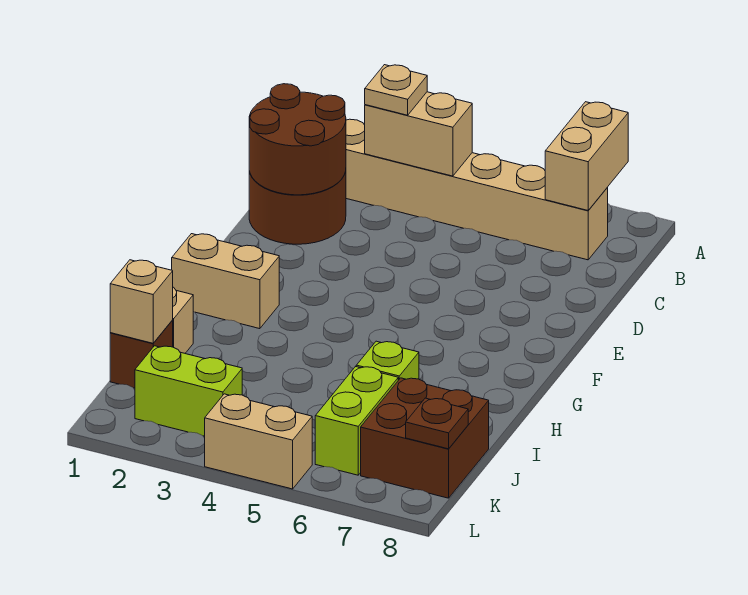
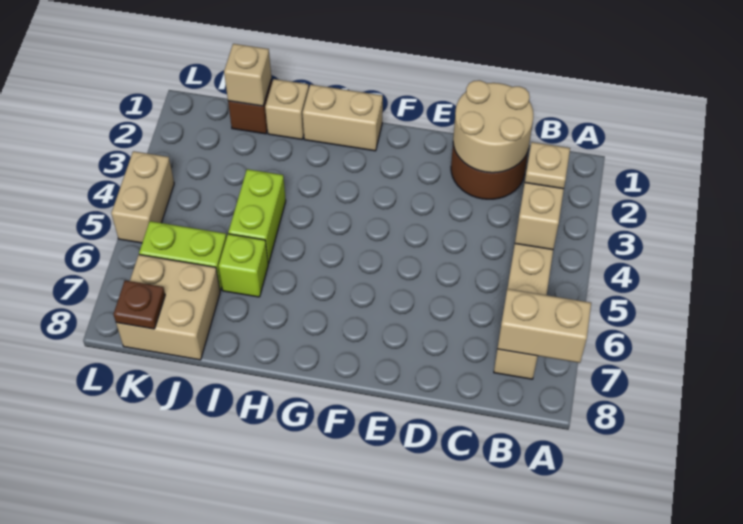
brown 2x2 round brick [249,84,346,195] -> tan 2x2 round brick [453,80,534,173]
tan 1x2 brick [172,234,279,329] -> tan 1x2 brick turned to [302,84,383,151]
brown 2x2 brick [361,378,489,498] -> tan 2x2 brick [116,255,220,360]
lime 1x2 brick [135,346,242,436] -> lime 1x2 brick moved to [228,169,286,264]

